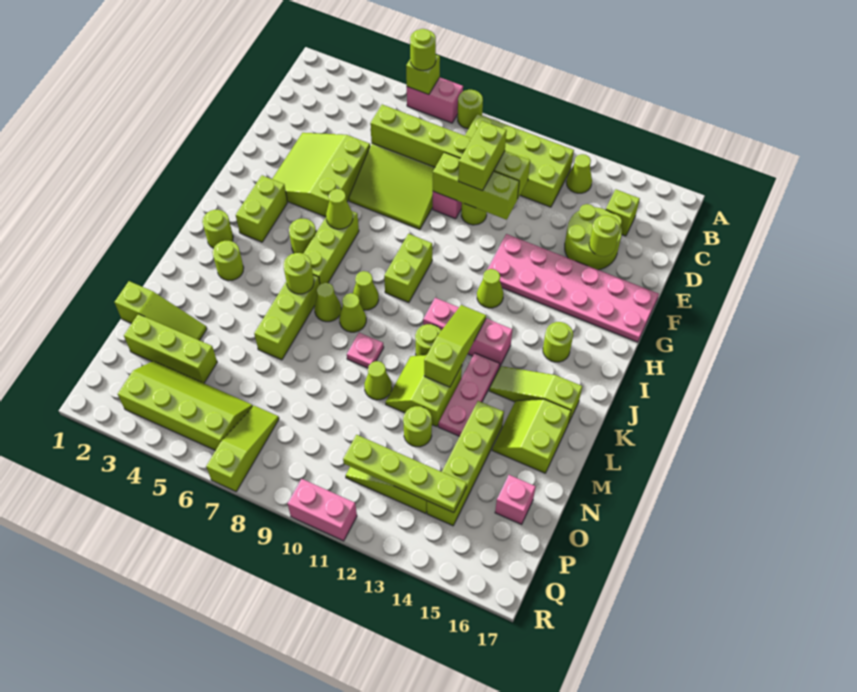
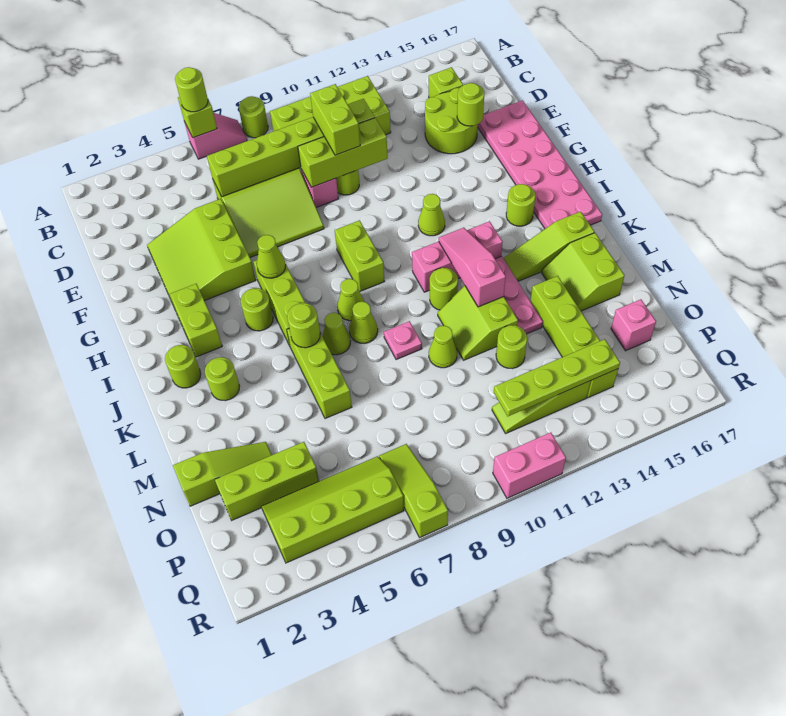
pink 1x2 brick [407,77,463,123] -> pink 1x2 slope [185,113,247,159]
lime 1x1 cone [566,154,592,193] -> none
pink 2x6 plate [487,234,659,342] -> pink 2x6 plate turned to [478,100,602,229]
lime 1x3 slope [424,305,486,387] -> pink 1x3 slope [439,228,506,307]

